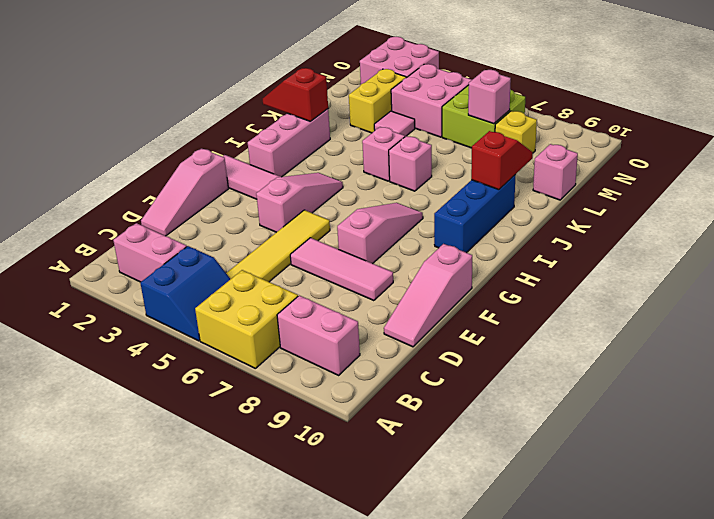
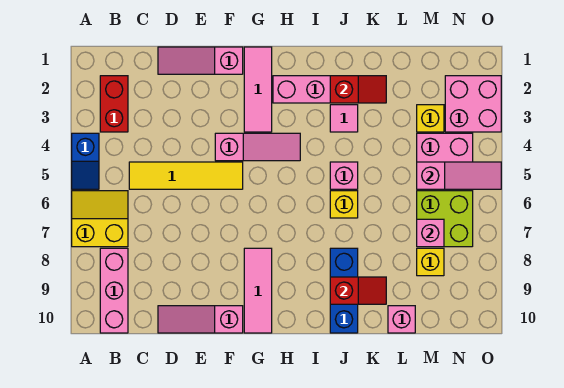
blue 2x2 slope [140,246,230,341] -> blue 1x2 slope [72,133,99,189]
yellow 2x2 brick [195,270,298,369] -> yellow 2x2 slope [72,191,128,247]
pink 1x2 brick [113,223,187,282] -> red 1x2 brick [100,76,128,132]
pink 1x2 brick [277,295,360,375] -> pink 1x3 brick [100,248,128,333]
pink 1x3 tile [290,238,393,301] -> pink 1x3 tile moved to [244,248,272,333]
pink 1x3 slope [337,203,423,264] -> pink 1x3 slope moved to [417,162,501,189]
blue 1x3 brick [434,175,515,253] -> blue 1x3 brick turned to [330,248,358,333]
red 1x2 slope [263,68,328,121] -> red 1x2 slope turned to [330,76,386,103]
pink 1x1 brick [389,136,432,191] -> yellow 1x1 brick [330,191,358,218]
yellow 1x2 brick [349,69,406,133] -> yellow 1x1 brick [417,105,444,132]
pink 1x1 tile [374,111,415,136] -> pink 1x1 tile moved to [330,105,358,132]

